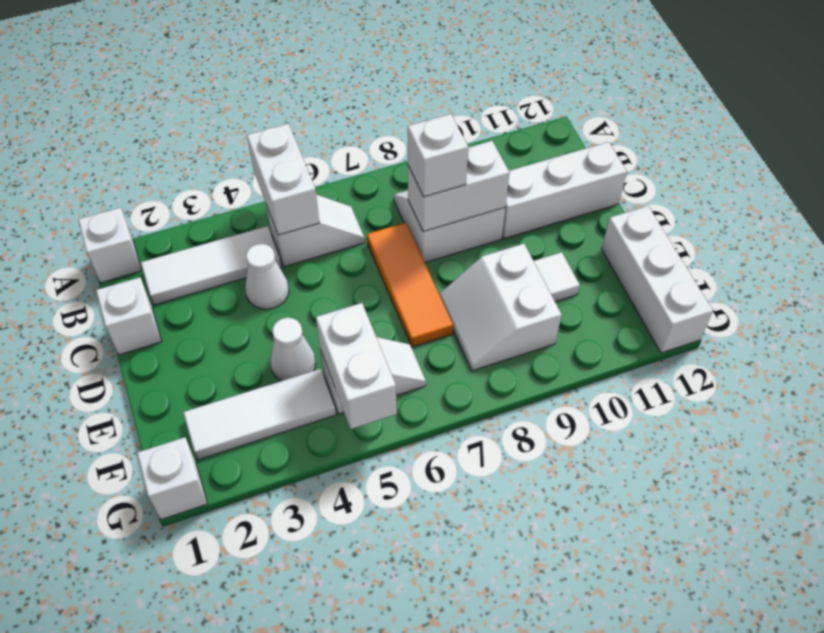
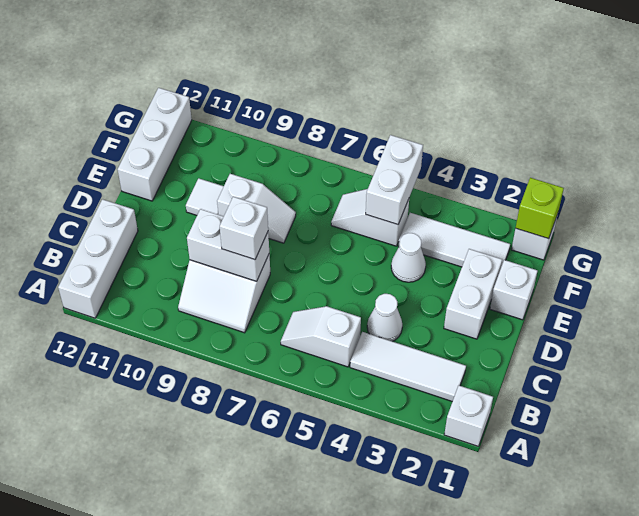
white 1x2 brick [247,124,320,235] -> white 1x2 brick moved to [444,249,502,339]
white 1x1 brick [96,277,162,355] -> white 1x1 brick moved to [490,260,537,320]
orange 1x3 tile [367,223,453,347] -> none
white 1x3 brick [502,142,627,239] -> white 1x3 brick turned to [58,199,138,318]
white 2x2 slope [439,244,561,371] -> white 1x2 slope [217,174,296,243]
none -> lime 1x1 brick [516,178,564,239]

